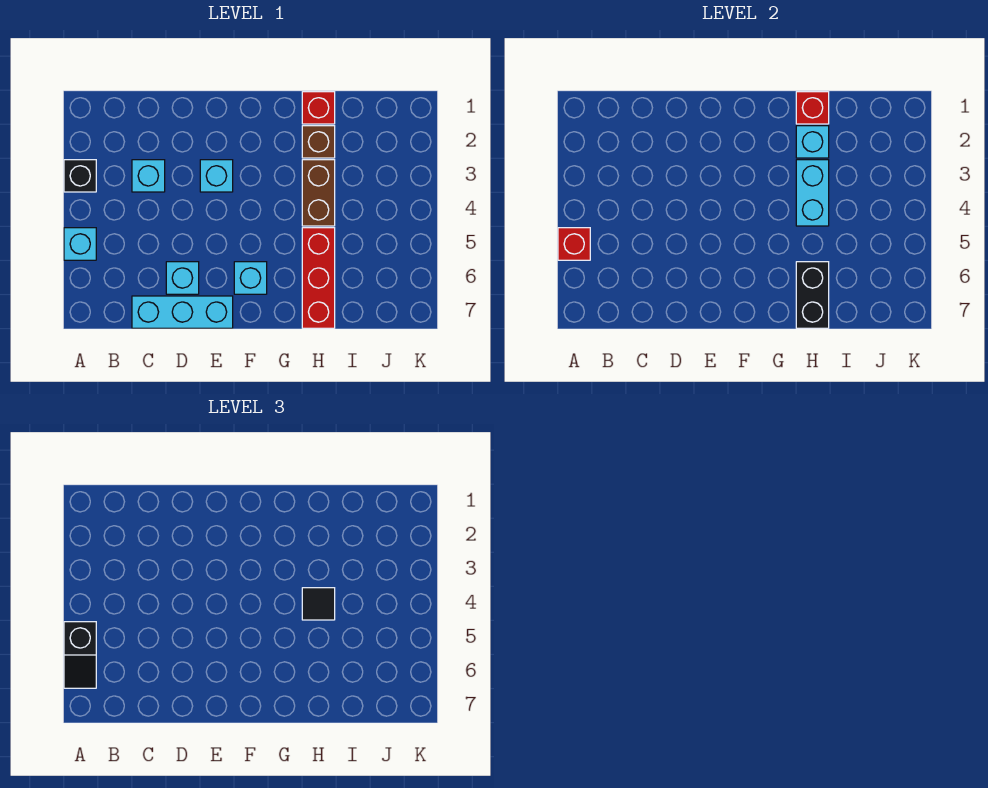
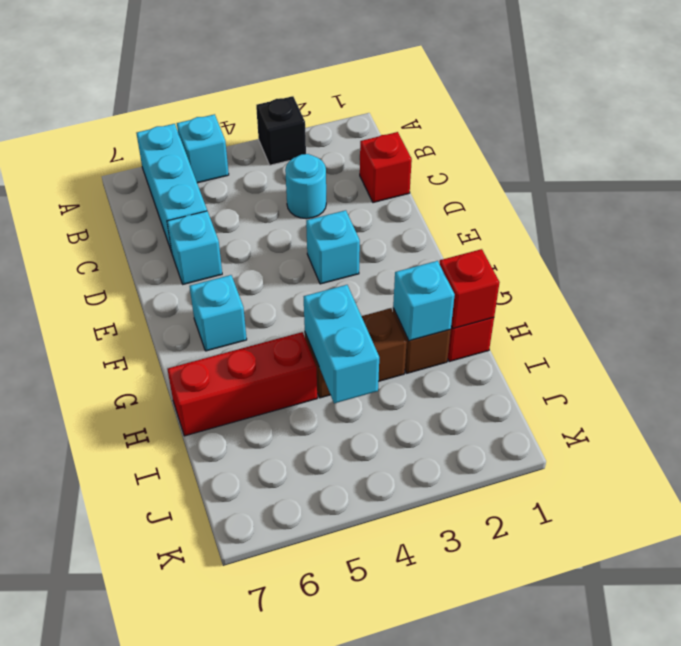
red 1x1 brick [558,228,590,260] -> red 1x1 brick moved to [360,132,412,203]
black 1x2 slope [64,622,96,688] -> none
cyan 1x1 brick [132,160,165,192] -> cyan 1x1 round brick [285,154,326,219]
cyan 1x3 brick [132,296,233,328] -> cyan 1x3 brick moved to [137,124,207,251]
cyan 1x2 brick [796,160,829,226] -> cyan 1x2 brick turned to [304,285,379,404]
black 1x1 tile [302,588,335,620] -> none
black 1x2 brick [796,262,829,328] -> none

